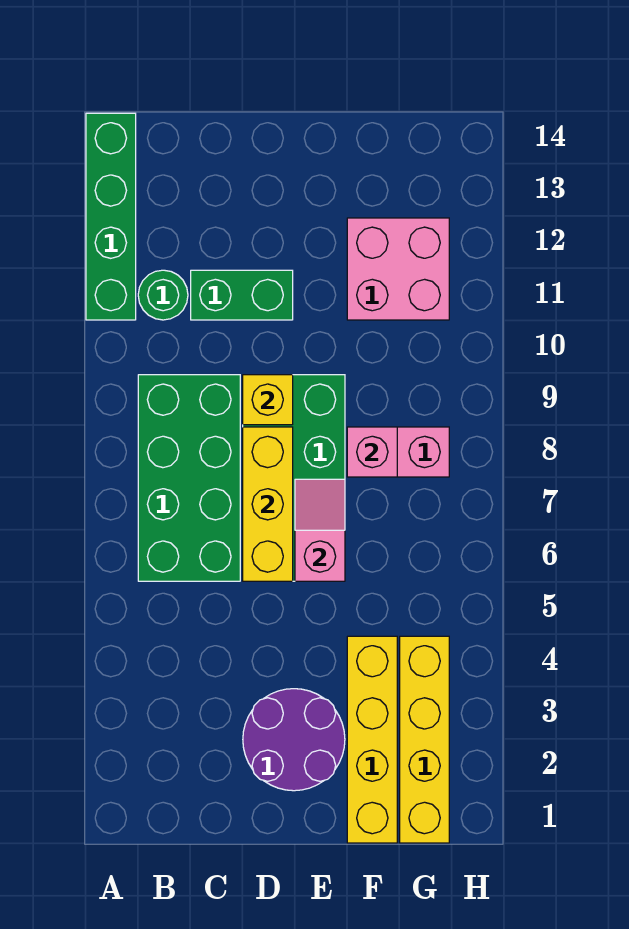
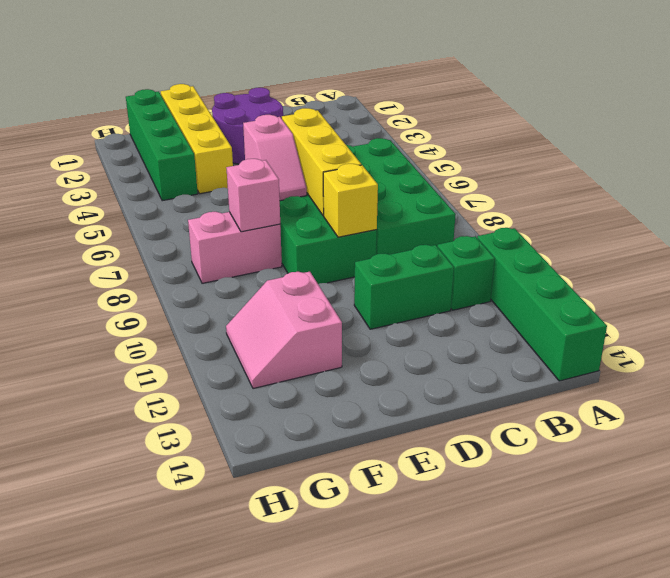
green 1x1 round brick [138,270,188,320] -> green 1x1 brick [437,236,495,310]
pink 2x2 brick [347,218,449,320] -> pink 2x2 slope [226,272,342,389]
yellow 1x4 brick [400,636,449,843] -> green 1x4 brick [126,89,198,201]

